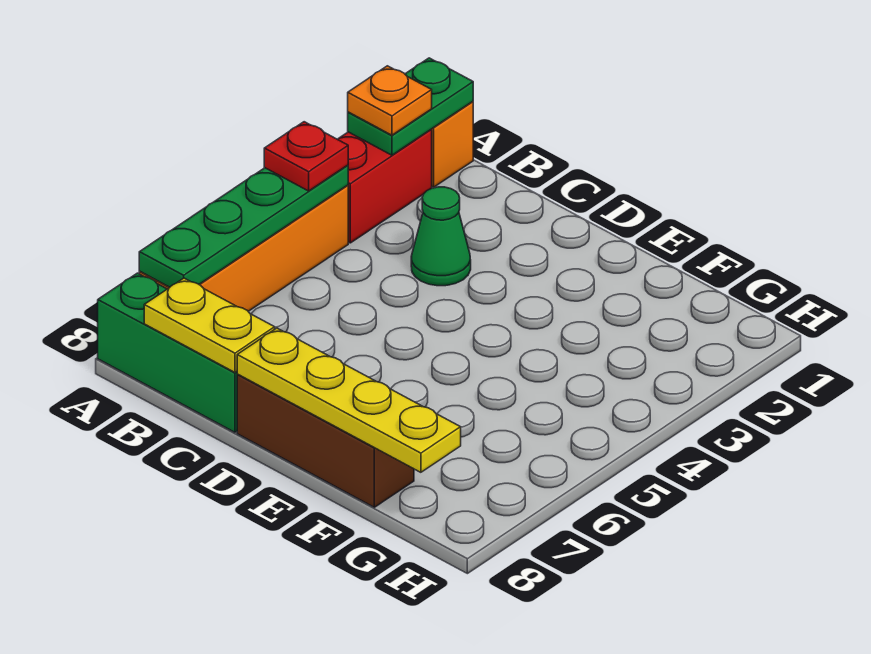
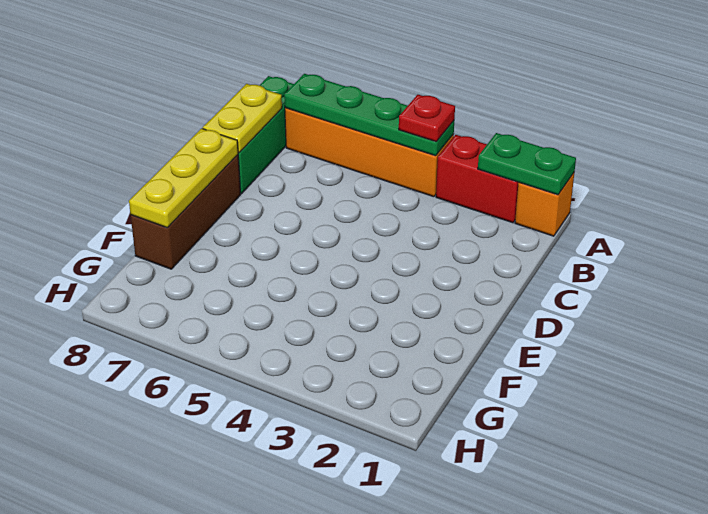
orange 1x1 plate [348,66,432,135] -> none
green 1x1 cone [411,187,471,286] -> none
yellow 1x4 plate [237,328,461,472] -> yellow 1x3 plate [129,128,238,228]

